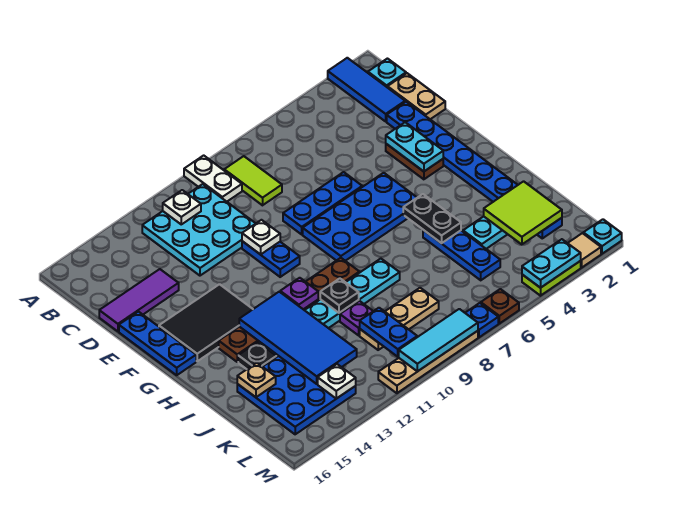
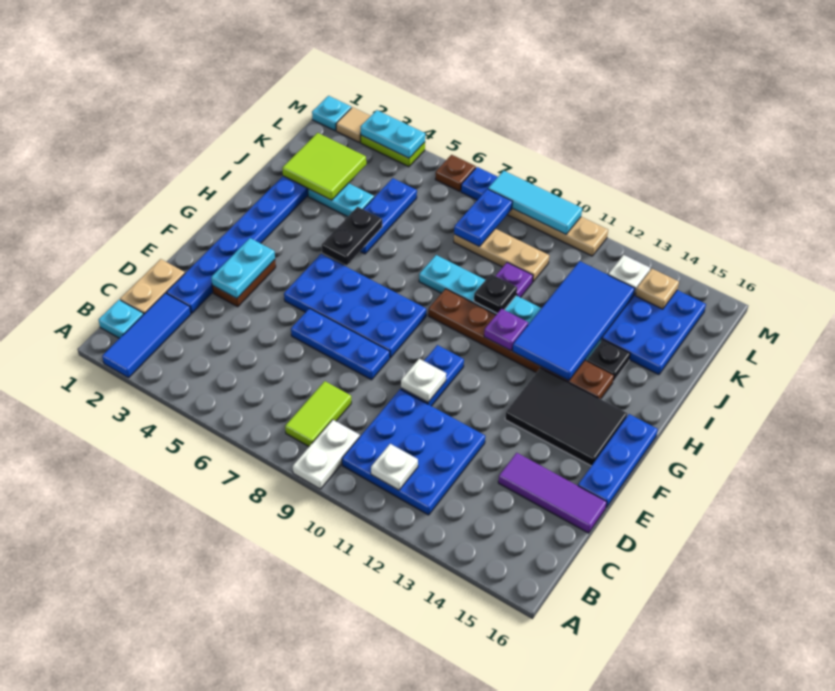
cyan 3x3 plate [142,184,256,276] -> blue 3x3 plate [342,389,485,515]
tan 1x1 plate [237,363,276,397] -> tan 1x1 plate moved to [636,269,679,309]
blue 1x2 plate [360,308,417,357] -> blue 1x2 plate moved to [454,189,512,247]

